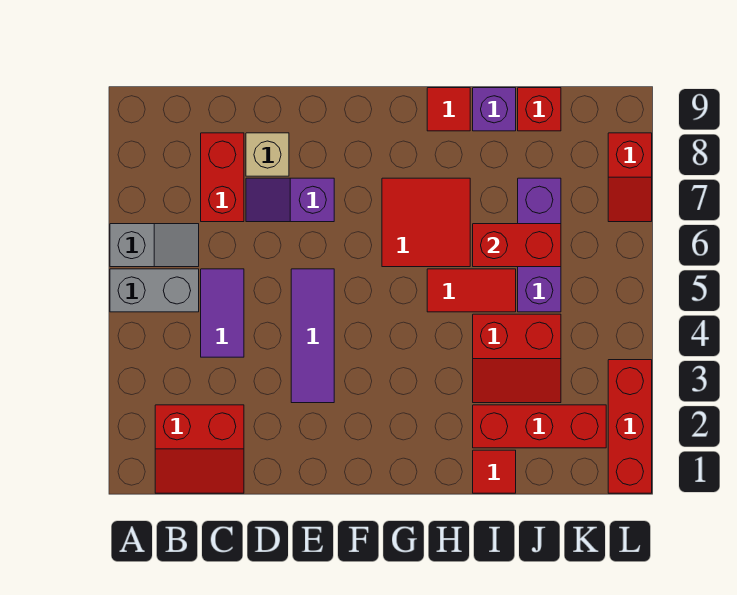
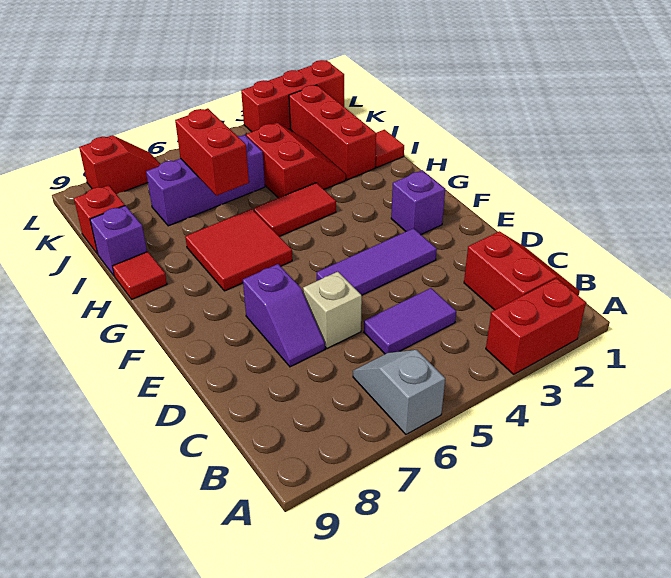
grey 1x2 brick [110,269,199,312] -> none
red 1x2 brick [201,133,244,222] -> red 1x2 brick moved to [486,278,586,374]
tan 1x1 brick [246,133,289,176] -> tan 1x1 brick moved to [303,272,362,348]
none -> purple 1x1 brick [391,170,445,234]
red 1x2 tile [427,269,516,312] -> red 1x2 tile turned to [254,183,336,236]

